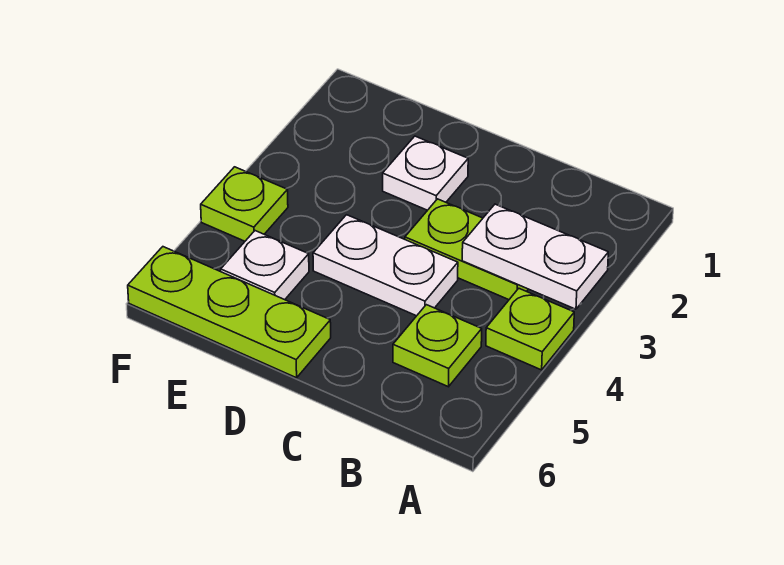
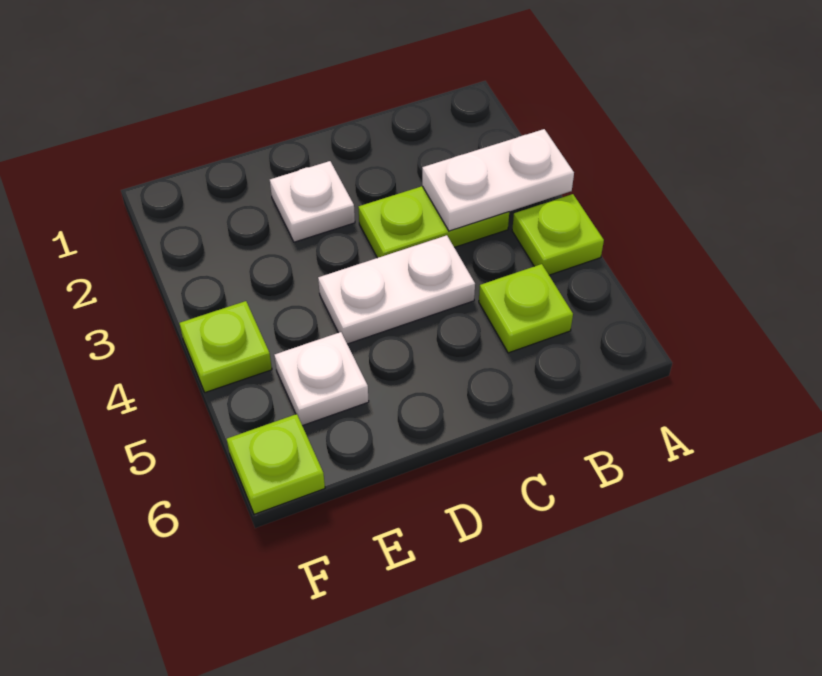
lime 1x3 plate [128,247,331,378] -> lime 1x1 plate [227,414,325,514]

